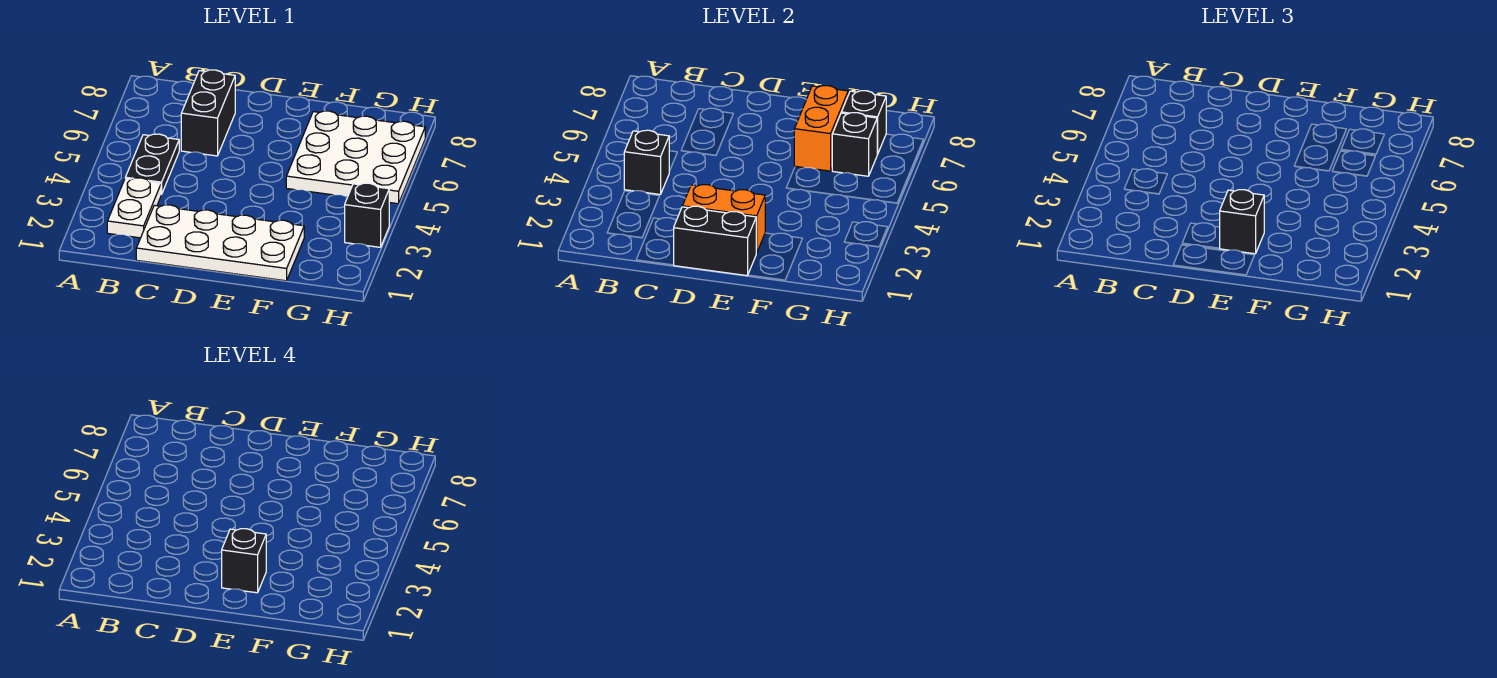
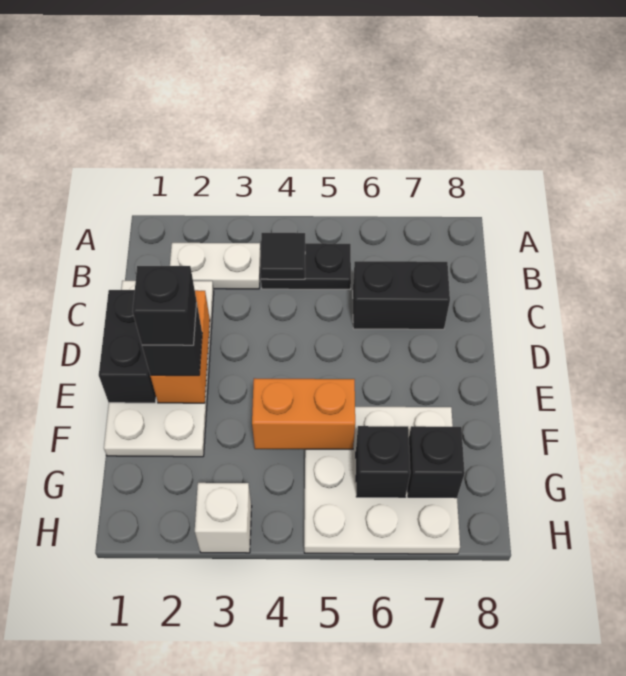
black 1x1 brick [624,130,669,194] -> black 1x1 tile [260,233,305,279]
orange 1x2 brick [794,86,848,171] -> orange 1x2 brick moved to [252,378,355,449]
black 1x1 brick [345,183,389,247] -> white 1x1 brick [195,483,252,553]

